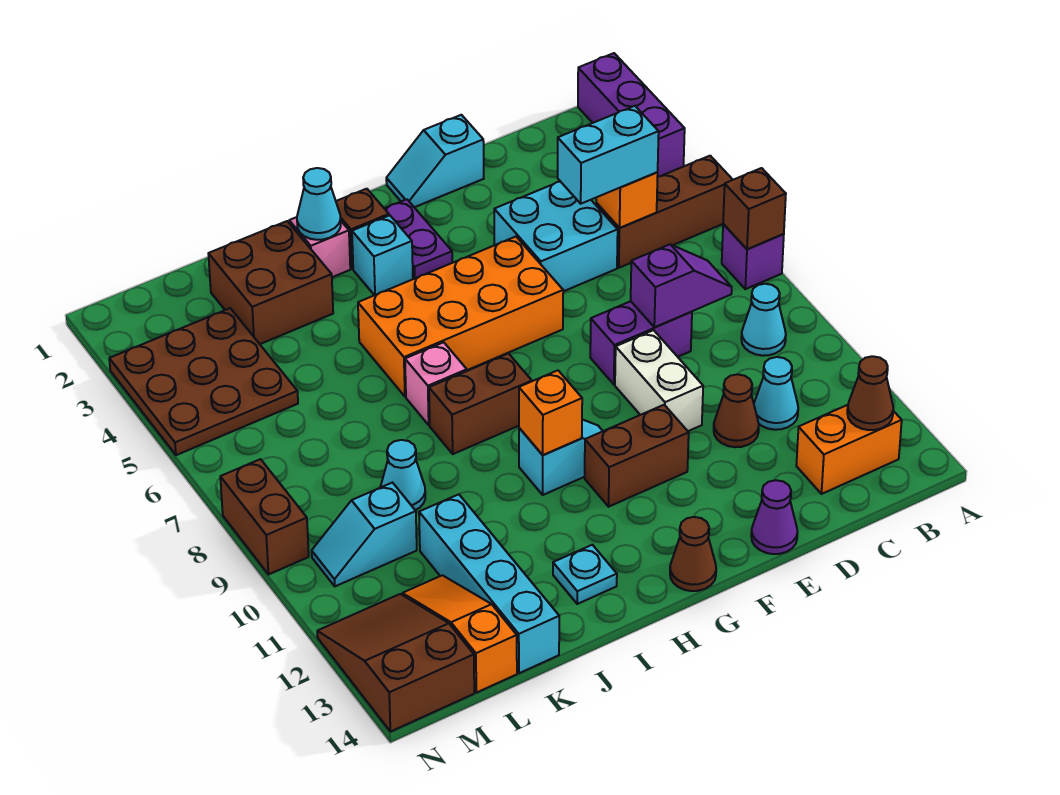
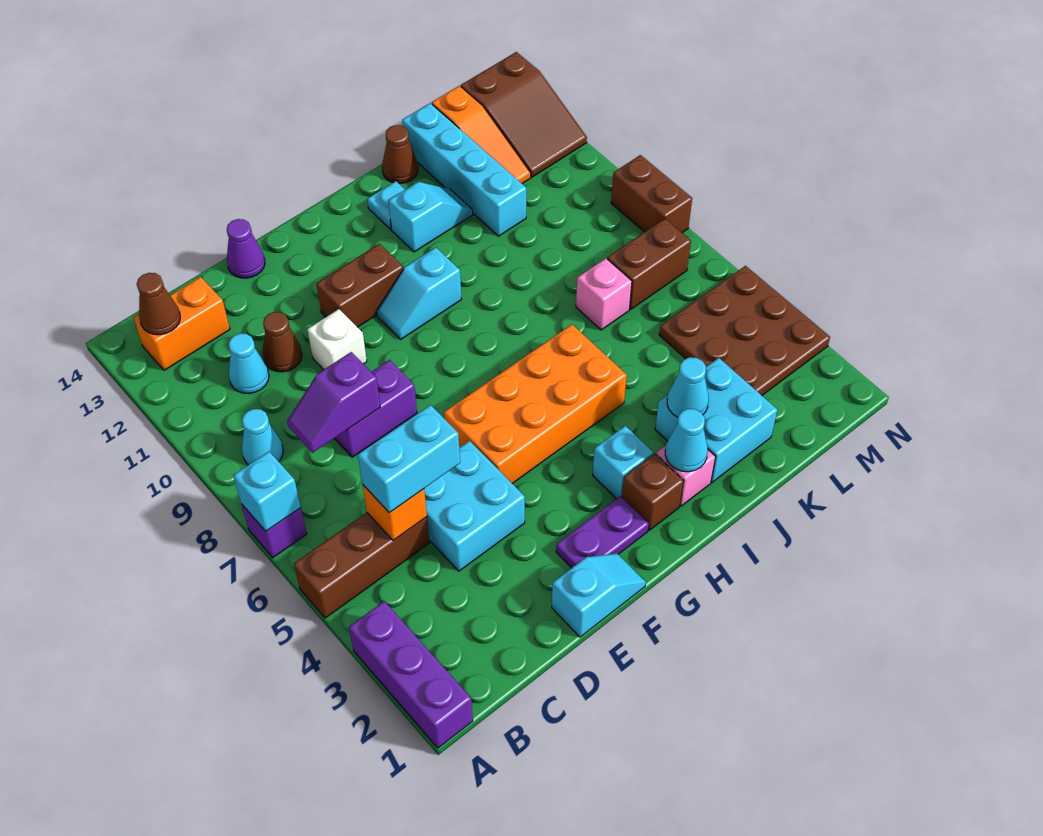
brown 1x1 brick [723,168,786,249] -> cyan 1x1 brick [233,452,301,531]
white 1x2 brick [615,330,703,431] -> white 1x1 brick [307,309,367,370]
purple 1x2 plate [384,199,452,279] -> purple 1x2 plate turned to [556,496,649,568]
brown 1x1 cone [670,517,716,591] -> brown 1x1 cone moved to [382,125,418,183]
brown 1x2 brick [429,353,532,454] -> brown 1x2 brick moved to [607,219,691,309]
orange 1x1 brick [519,370,582,455] -> none
pink 1x1 brick [405,342,467,425] -> pink 1x1 brick moved to [576,258,632,330]
brown 2x2 brick [208,221,333,344] -> cyan 2x2 brick [655,358,777,482]
cyan 1x1 cone [381,440,425,510] -> cyan 1x1 cone moved to [667,357,709,417]
cyan 1x2 slope [312,483,417,586] -> cyan 1x2 slope moved to [388,182,473,252]

